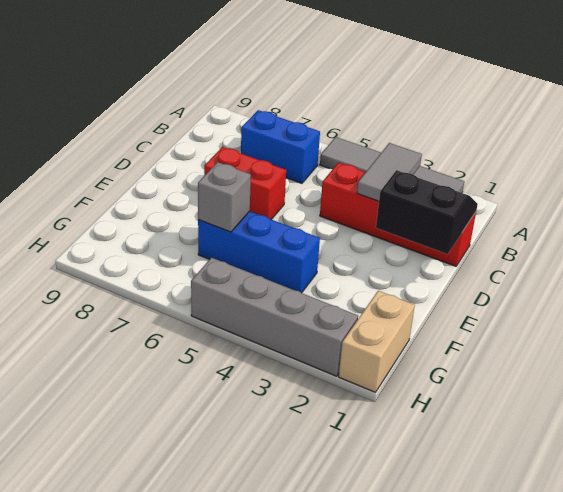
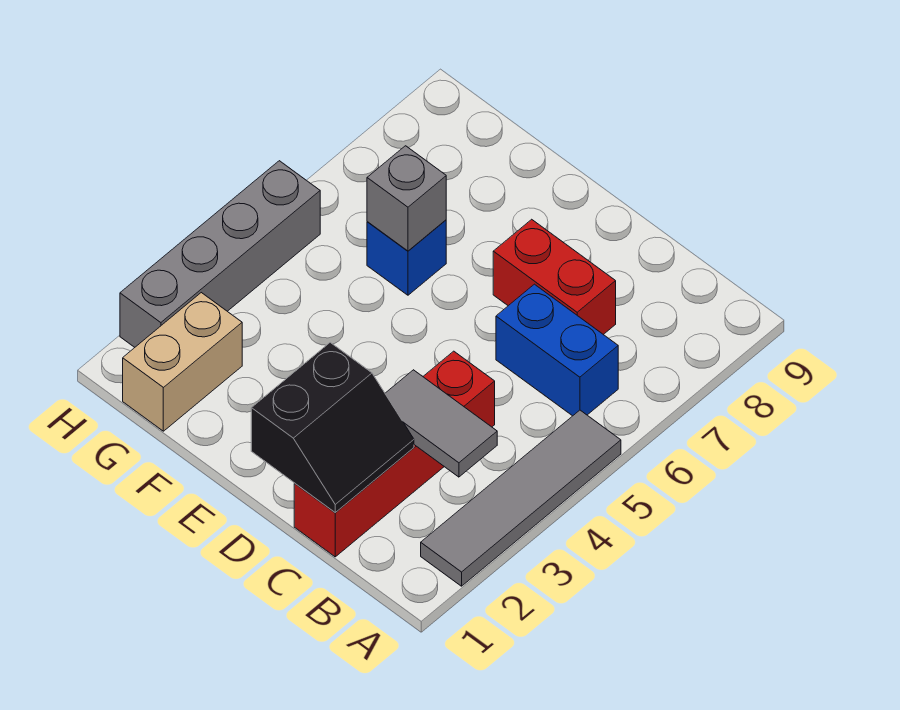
blue 1x2 brick [241,110,320,183] -> blue 1x2 brick turned to [496,284,618,416]
red 1x2 brick [204,147,286,220] -> red 1x2 brick turned to [493,219,616,335]
blue 1x3 brick [198,211,320,293] -> blue 1x1 brick [367,220,446,295]
tan 1x2 brick [339,291,415,392] -> tan 1x2 brick turned to [123,293,242,431]

